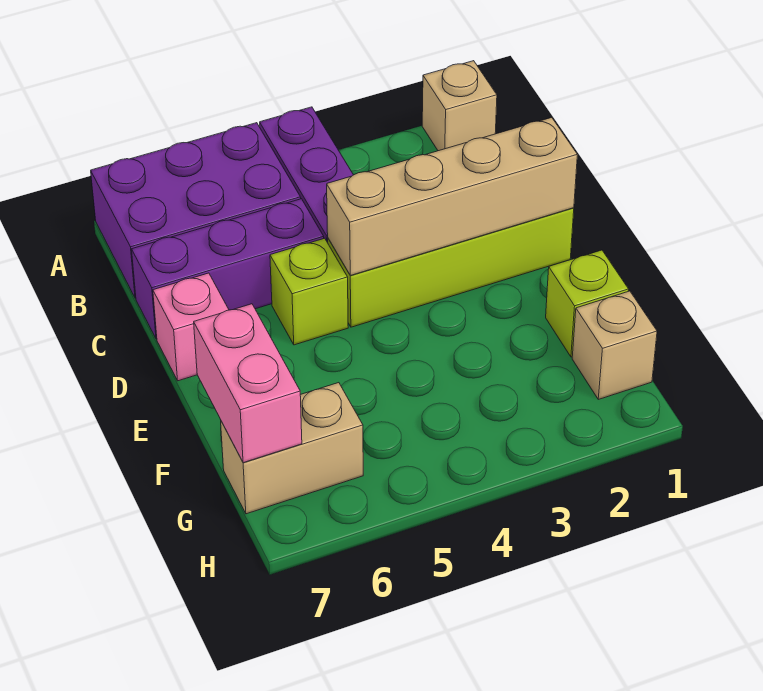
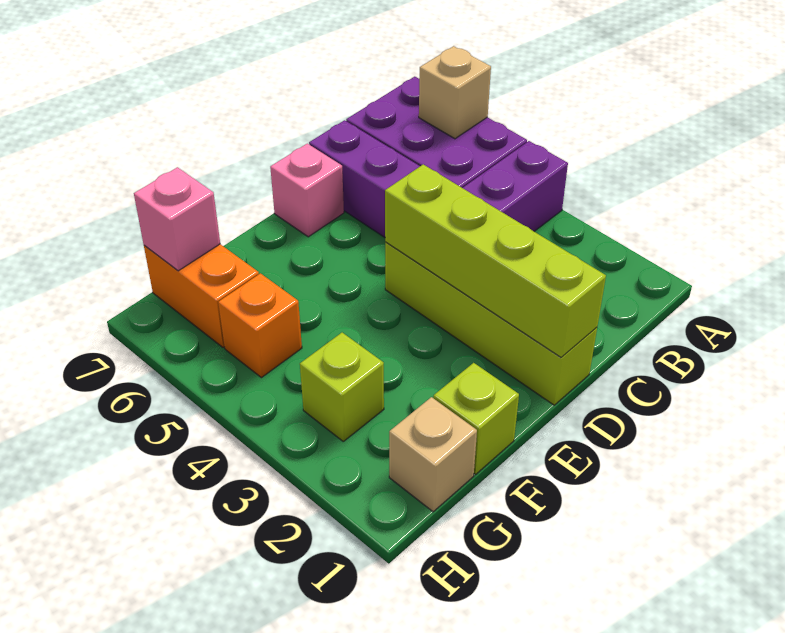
tan 1x1 brick [422,61,497,151] -> tan 1x1 brick moved to [419,46,491,139]
tan 1x4 brick [327,118,577,275] -> lime 1x4 brick [385,164,606,357]
lime 1x1 brick [270,238,348,345] -> lime 1x1 brick moved to [300,333,384,441]
pink 1x2 brick [194,304,302,463] -> pink 1x1 brick [134,167,220,271]
none -> orange 1x1 brick [218,273,302,378]
tan 1x2 brick [221,383,363,514] -> orange 1x2 brick [144,244,259,348]

